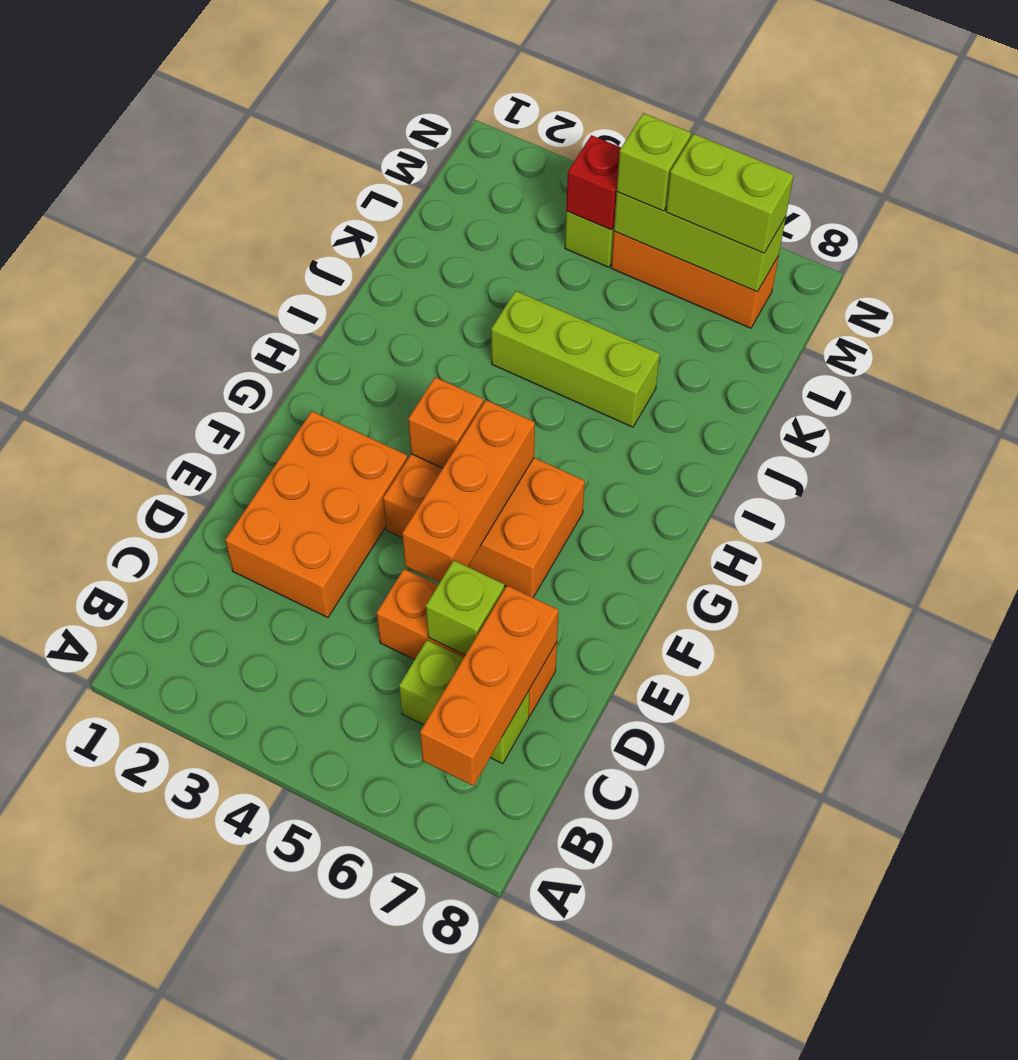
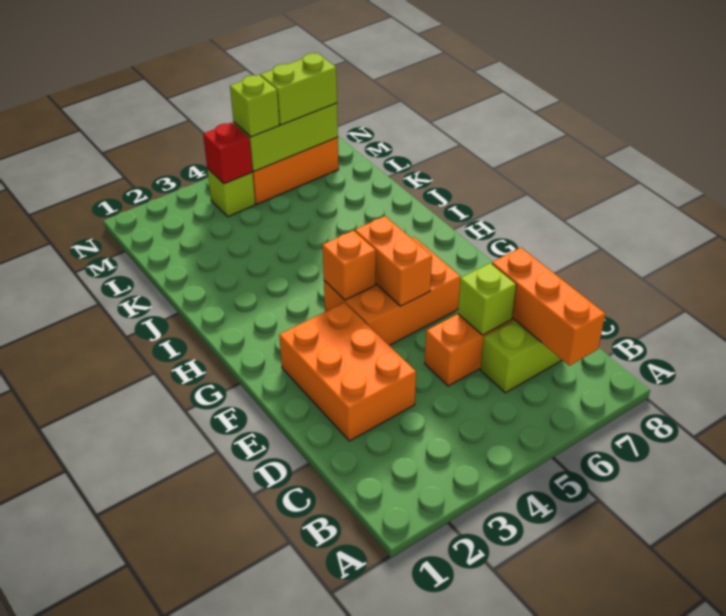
orange 1x3 brick [402,400,535,582] -> orange 1x2 brick [355,216,432,306]
lime 1x3 brick [491,291,660,427] -> none

